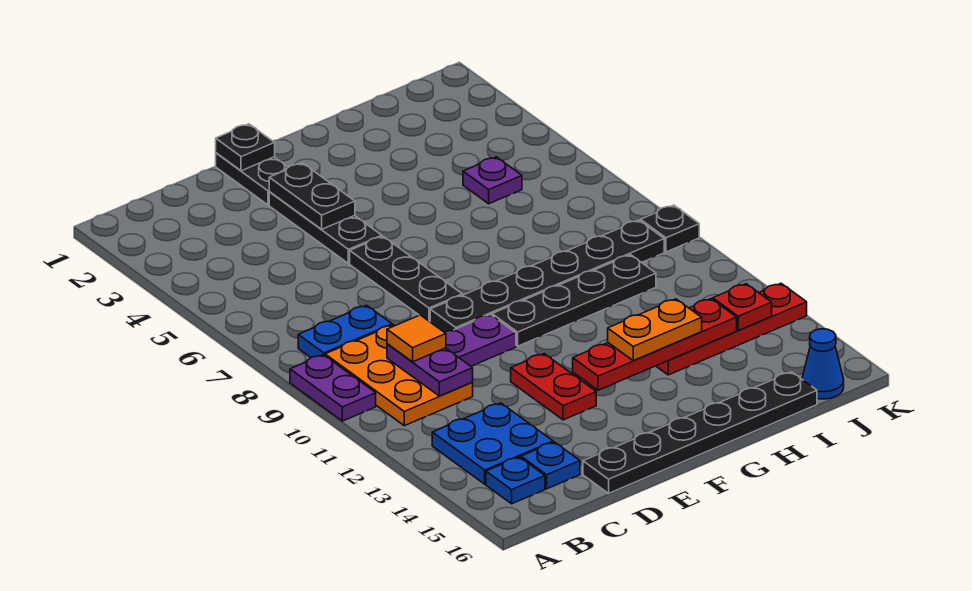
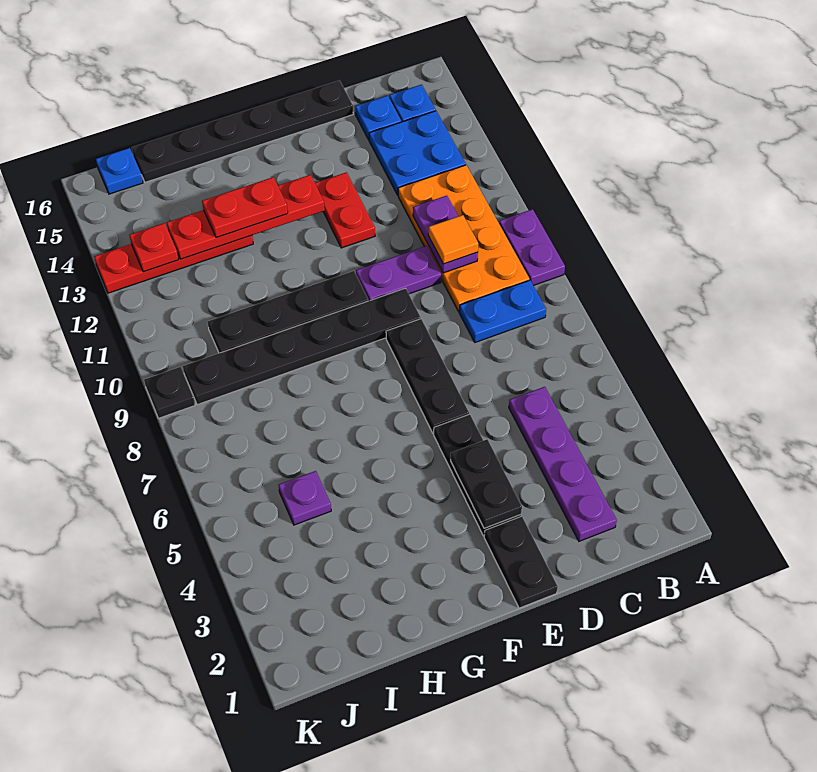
orange 2x3 plate [325,325,473,426] -> orange 2x4 plate [398,165,529,312]
none -> purple 1x4 plate [509,387,617,541]
black 1x1 plate [216,124,275,171] -> none
orange 1x2 plate [608,299,702,361] -> red 1x2 plate [202,177,288,238]
blue 1x1 cone [802,329,844,399] -> blue 1x1 plate [96,148,143,194]

